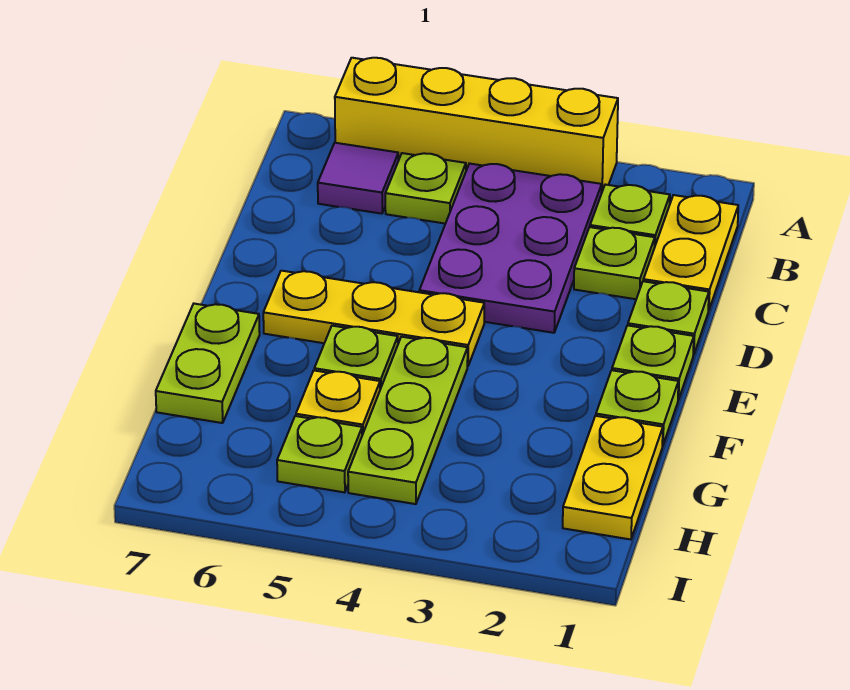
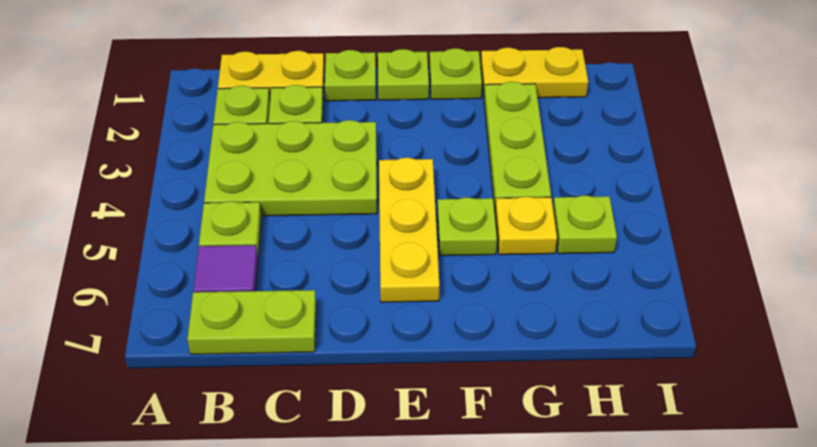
yellow 1x4 brick [335,58,618,193] -> none
purple 2x3 plate [419,163,602,333] -> lime 2x3 plate [204,120,377,216]
lime 1x3 plate [348,337,468,504] -> lime 1x3 plate turned to [484,82,551,210]
lime 1x2 plate [156,304,260,423] -> lime 1x2 plate moved to [187,290,316,354]

